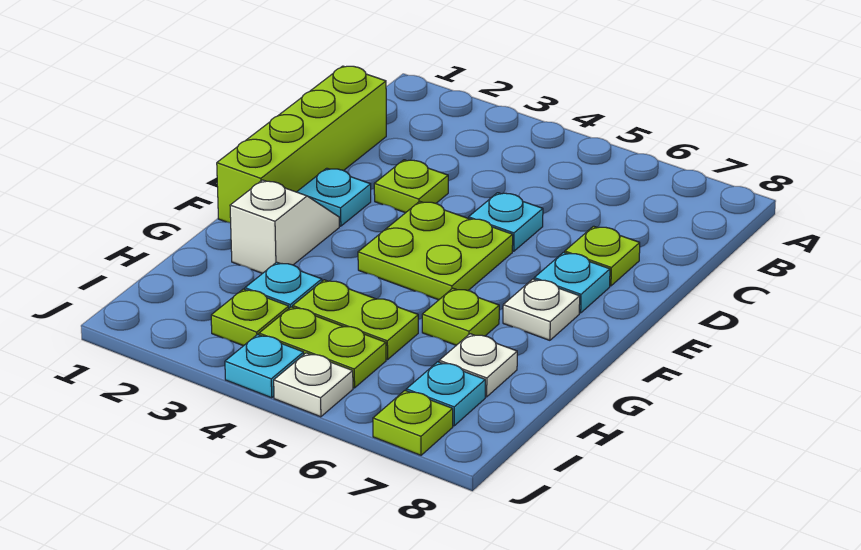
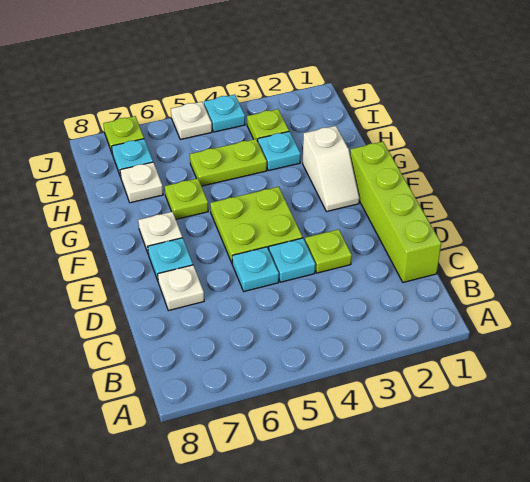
lime 1x1 plate [565,226,640,286] -> white 1x1 plate [158,265,204,311]
cyan 1x1 plate [297,168,371,226] -> cyan 1x1 plate moved to [269,238,315,282]
lime 1x2 plate [259,307,386,388] -> none

